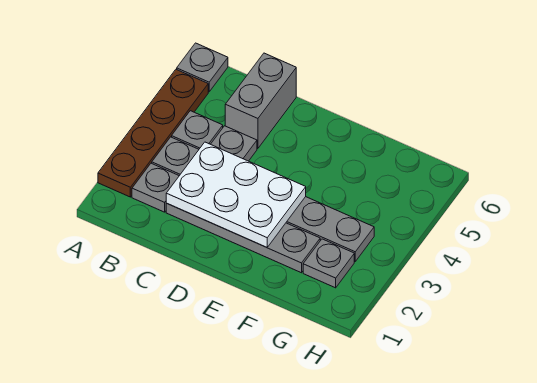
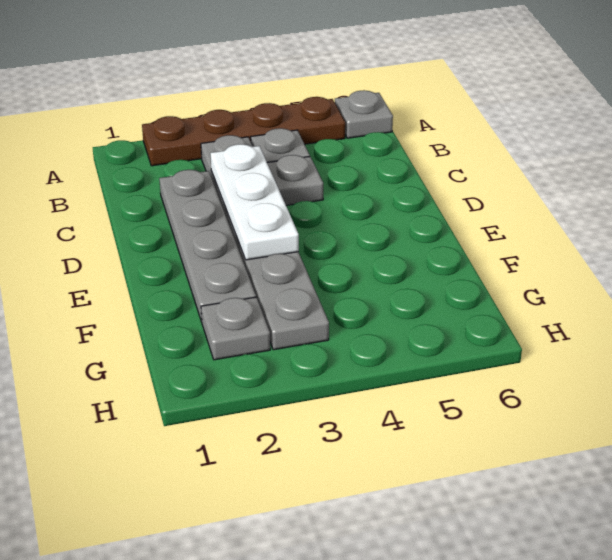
grey 1x1 plate [132,163,179,212] -> none
white 2x3 plate [166,142,306,247] -> white 1x3 plate [210,144,299,260]
grey 1x2 brick [225,53,296,148] -> none

